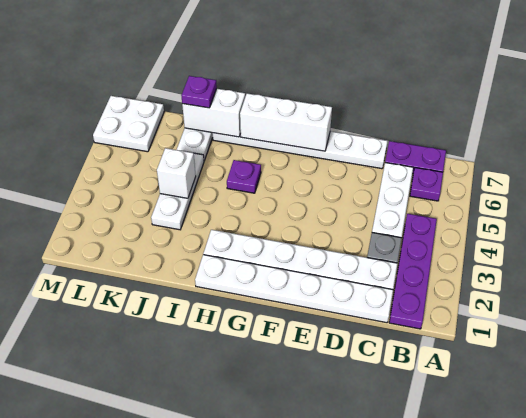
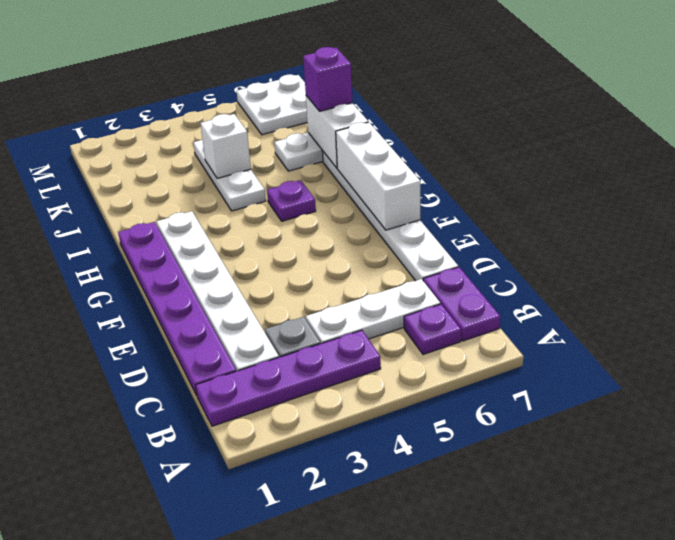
white 1x6 plate [195,255,393,323] -> purple 1x6 plate [118,222,236,395]
white 1x3 plate [151,153,204,230] -> white 1x3 plate turned to [194,140,266,211]
purple 1x1 plate [181,76,217,108] -> purple 1x1 brick [303,47,352,111]

